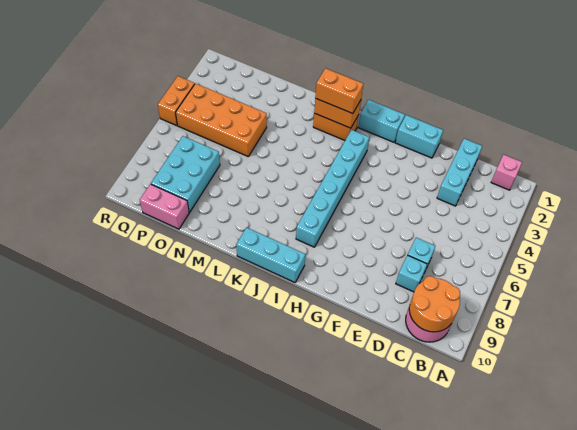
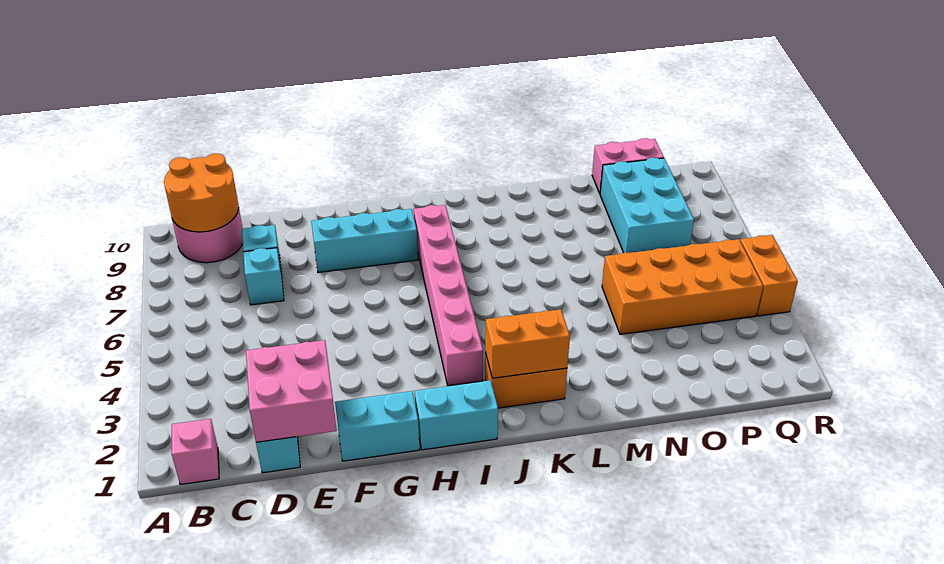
none -> pink 2x2 brick [246,340,337,442]
cyan 1x6 brick [296,130,369,247] -> pink 1x6 brick [414,205,483,386]
cyan 1x3 brick [236,228,305,282] -> cyan 1x3 brick moved to [311,209,418,272]
orange 1x2 brick [315,68,363,114] -> none

